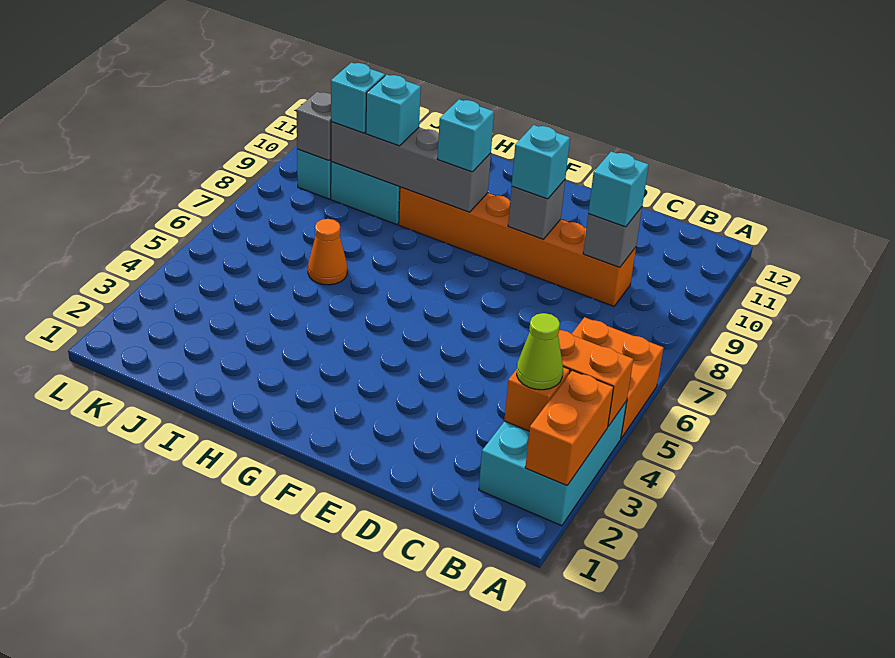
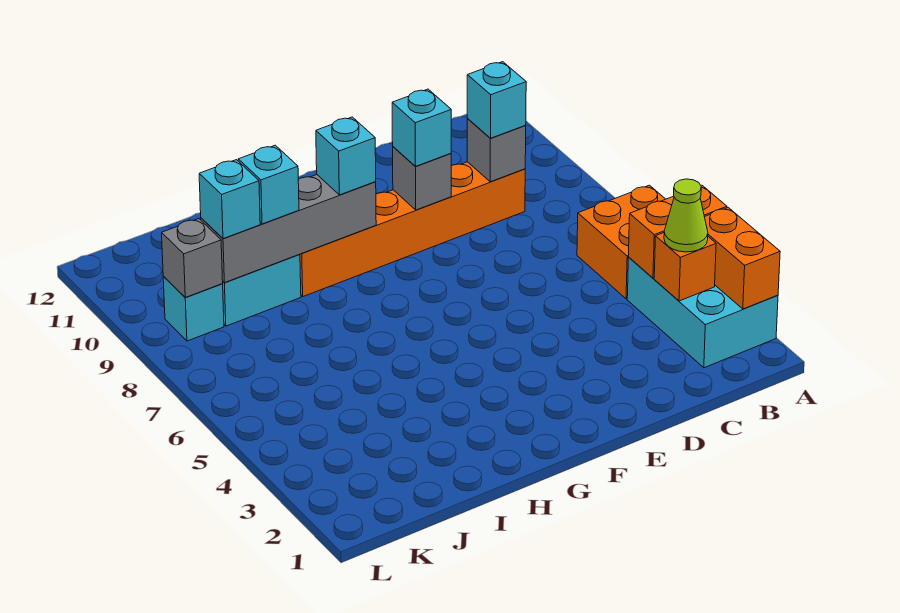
orange 1x1 cone [308,219,347,285] -> none

